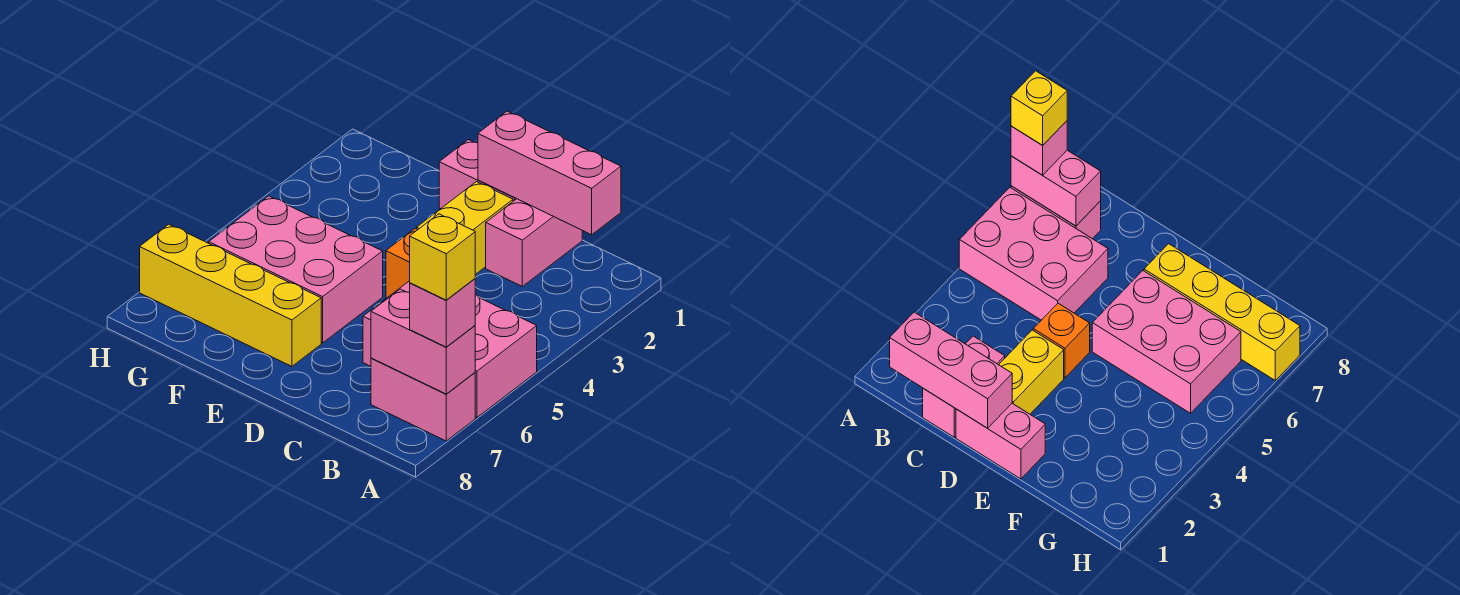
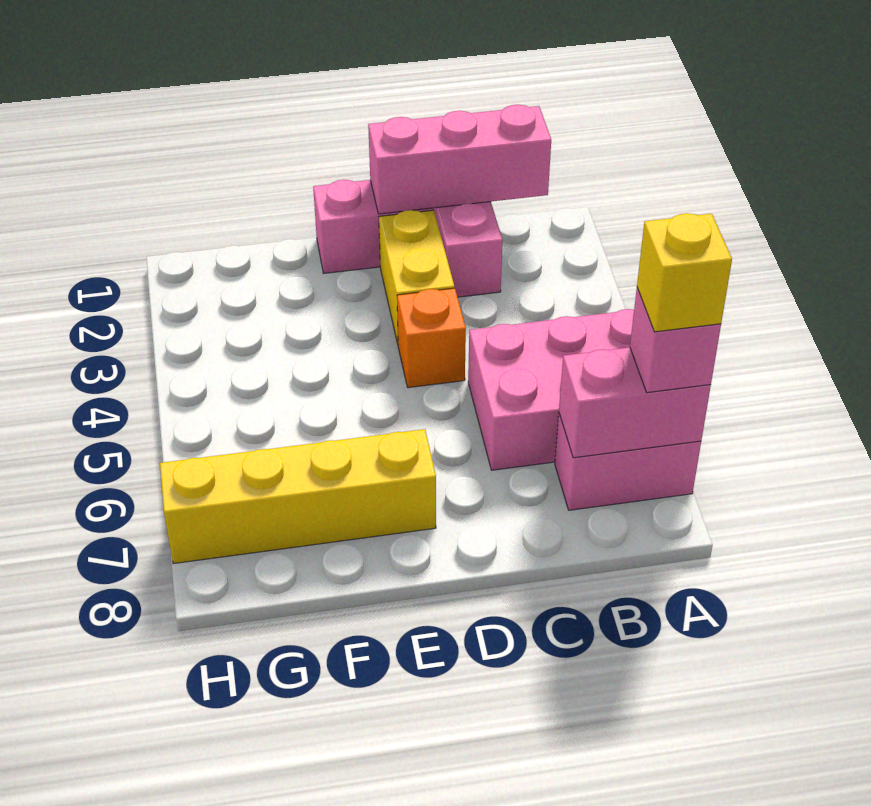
pink 2x3 brick [209,196,383,343] -> none

